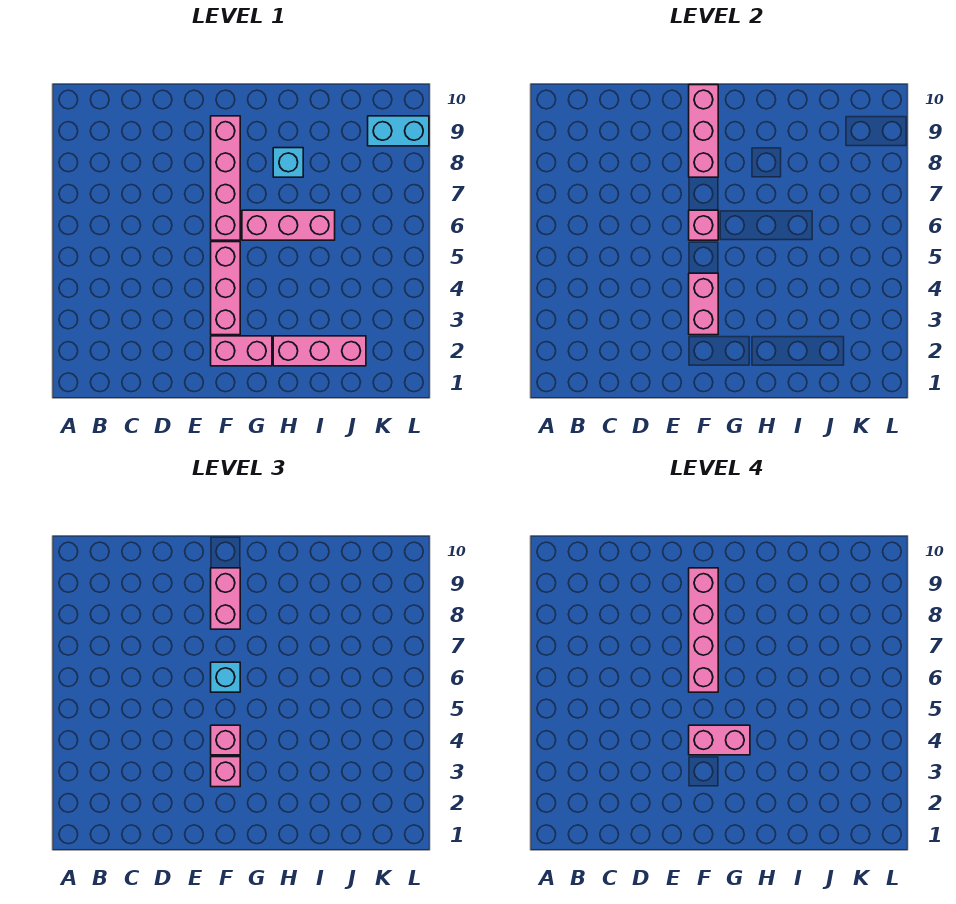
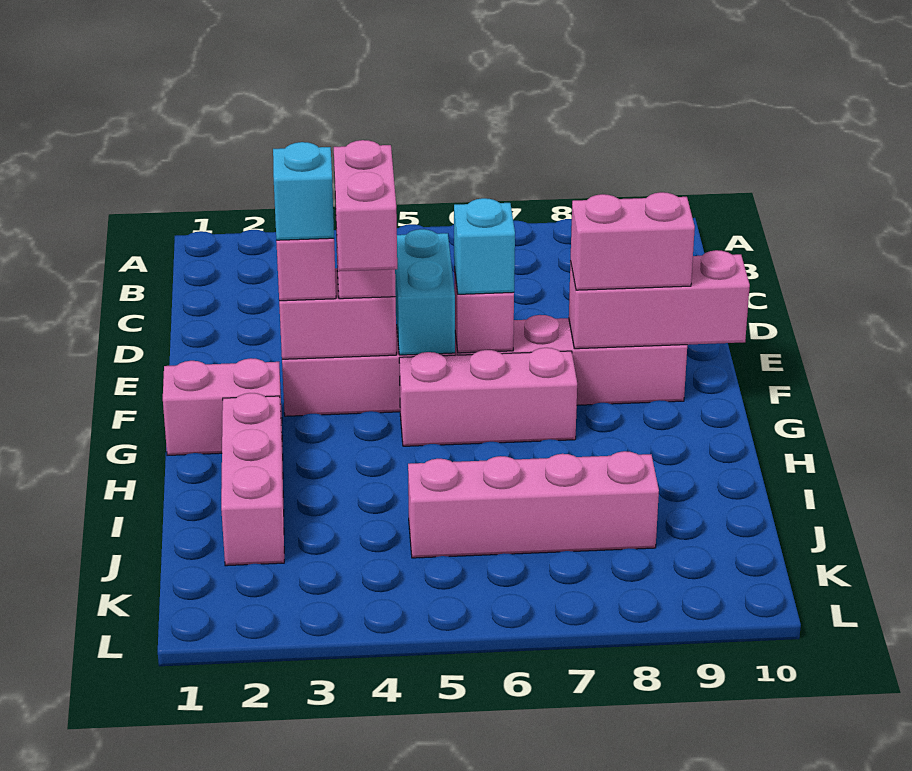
pink 1x2 brick [211,336,272,366] -> pink 1x2 brick turned to [163,358,282,455]
pink 1x4 brick [689,568,718,692] -> pink 1x4 brick moved to [408,451,659,558]
pink 1x3 brick [242,210,335,240] -> pink 1x3 brick turned to [399,348,577,446]
cyan 1x1 brick [273,148,303,177] -> cyan 1x1 brick moved to [273,142,334,240]
cyan 1x2 brick [368,116,429,146] -> cyan 1x2 brick moved to [395,229,455,355]

